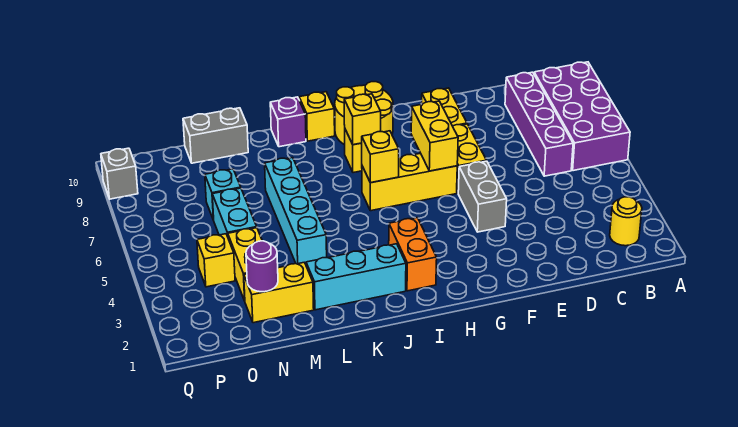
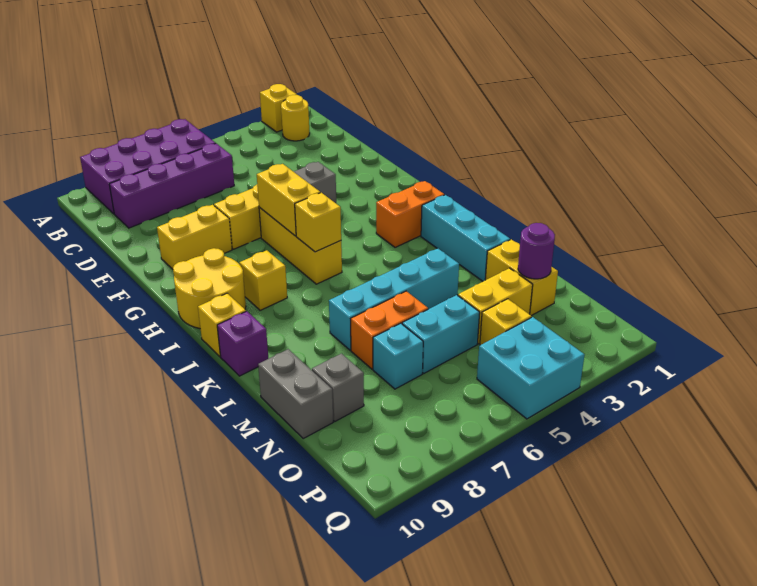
yellow 1x2 brick [411,101,458,171] -> yellow 1x2 brick turned to [257,164,320,236]
yellow 1x1 brick [344,94,381,145] -> yellow 1x1 brick moved to [260,84,297,132]
none -> orange 1x2 brick [351,291,428,369]
none -> cyan 2x2 brick [477,317,584,419]
grey 1x1 brick [101,148,138,199] -> grey 1x1 brick moved to [312,354,364,421]

